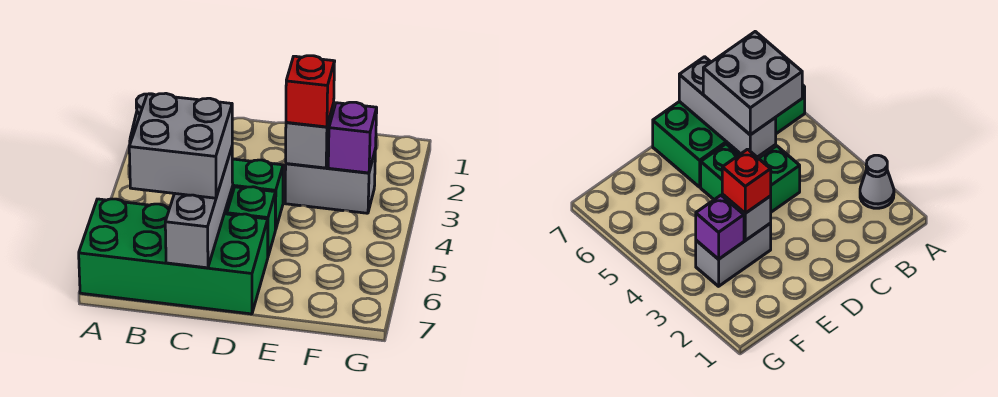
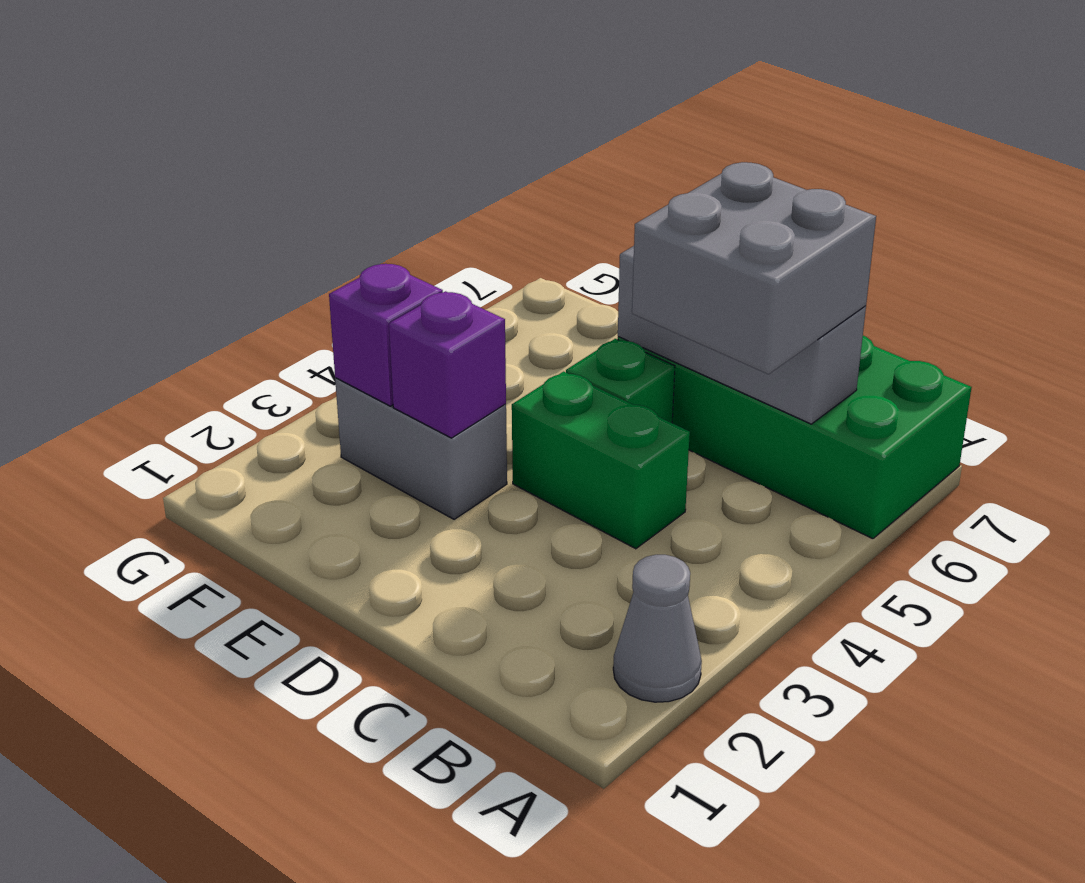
grey 1x3 brick [165,148,233,268] -> grey 1x3 brick turned to [618,246,866,424]
grey 1x1 brick [286,104,334,168] -> purple 1x1 brick [389,291,506,438]
red 1x1 brick [286,56,335,127] -> none

